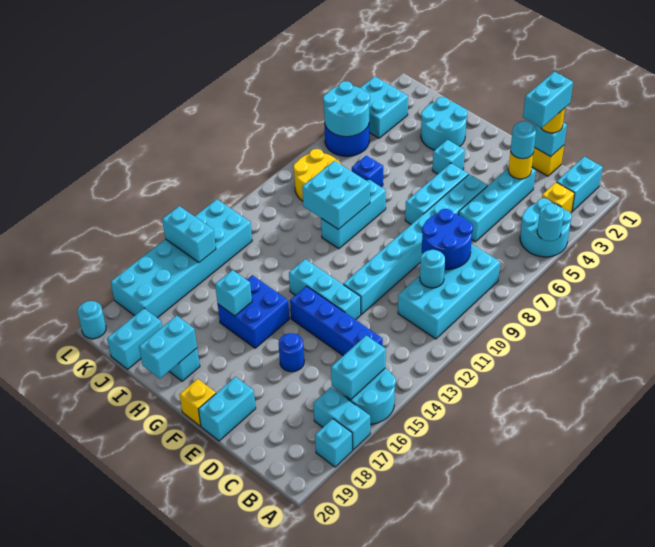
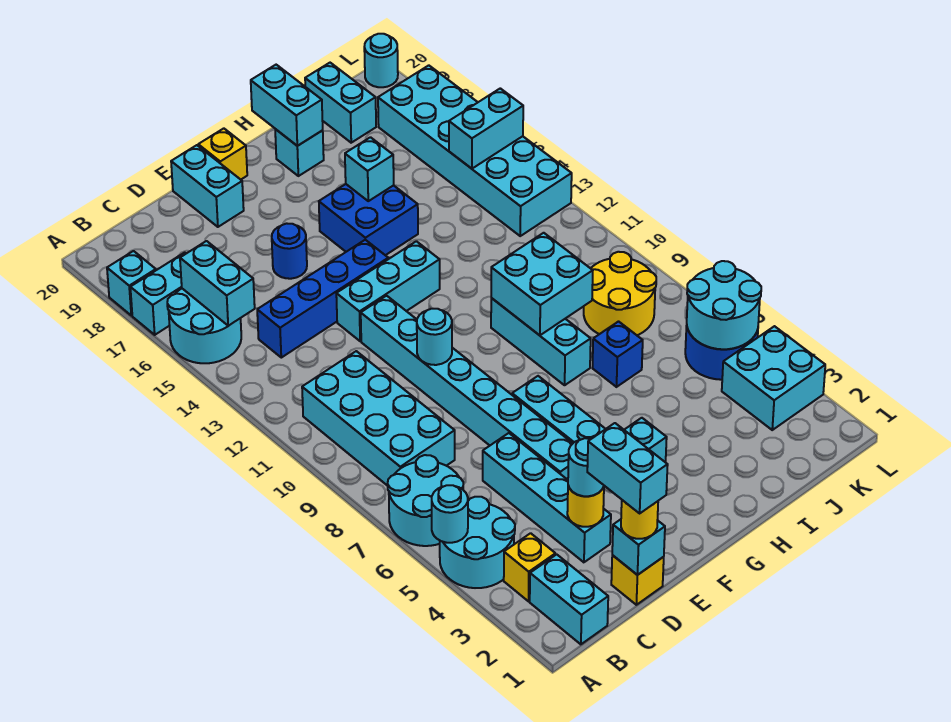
blue 2x2 round brick [422,209,473,269] -> none
cyan 1x1 round brick [420,250,445,288] -> cyan 1x1 round brick moved to [417,309,452,365]
cyan 2x2 round brick [421,97,467,150] -> cyan 2x2 round brick moved to [388,455,463,546]

